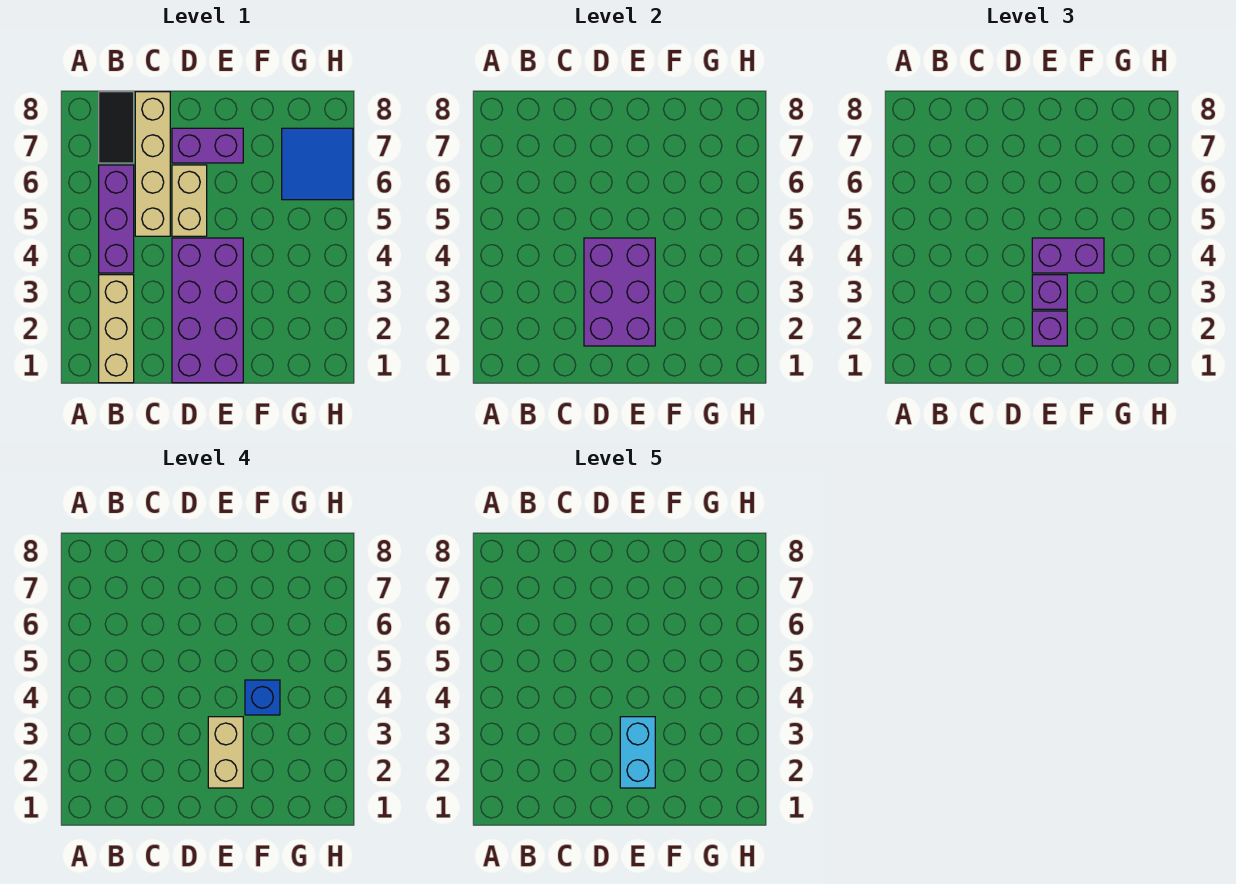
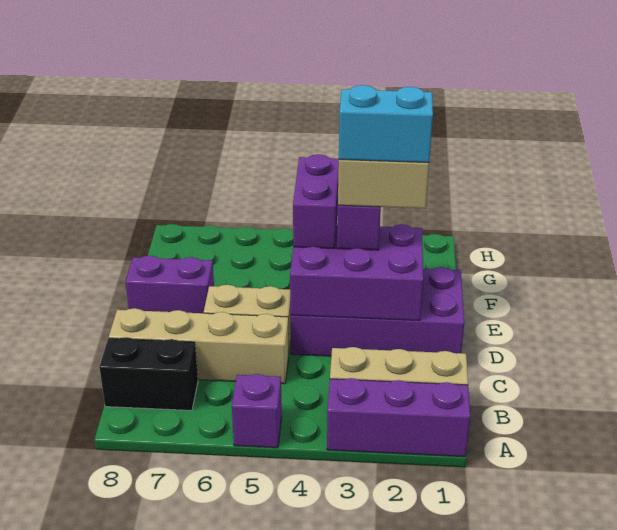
purple 1x3 brick [99,165,134,273] -> purple 1x3 brick moved to [327,378,470,457]
black 1x2 tile [99,92,134,163] -> black 1x2 brick [99,337,198,411]
purple 1x2 brick [172,128,243,163] -> purple 1x2 brick turned to [126,256,214,313]
purple 1x1 brick [1032,311,1067,346] -> purple 1x1 brick moved to [232,374,282,448]
blue 1x1 brick [245,680,280,715] -> none
blue 2x2 tile [282,128,353,200] -> none

